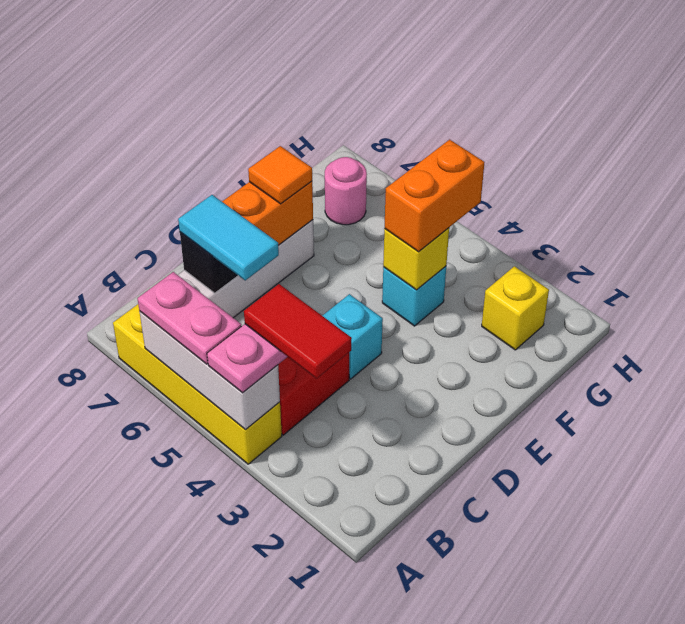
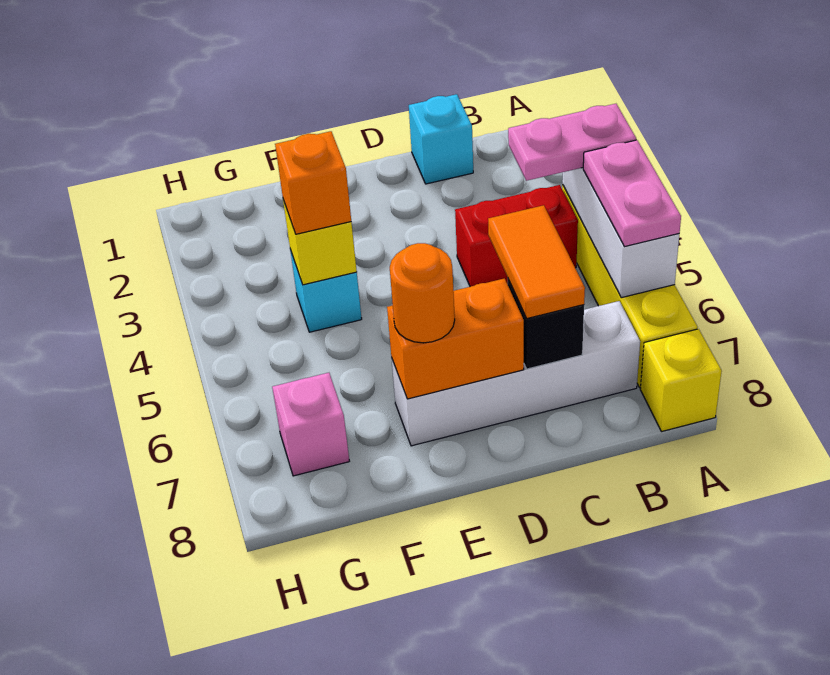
red 1x2 tile [244,284,352,379] -> none
cyan 1x2 tile [178,195,279,281] -> orange 1x2 tile [488,205,585,318]
cyan 1x1 brick [322,294,383,379] -> cyan 1x1 brick moved to [409,94,473,184]
orange 1x1 tile [248,146,312,204] -> orange 1x1 round brick [390,243,455,343]
orange 1x2 brick [384,140,485,252] -> orange 1x1 brick [275,131,351,234]
yellow 1x1 brick [482,266,549,350] -> yellow 1x1 brick moved to [640,329,722,432]
pink 1x1 round brick [325,157,367,225] -> pink 1x1 brick [272,373,349,476]

